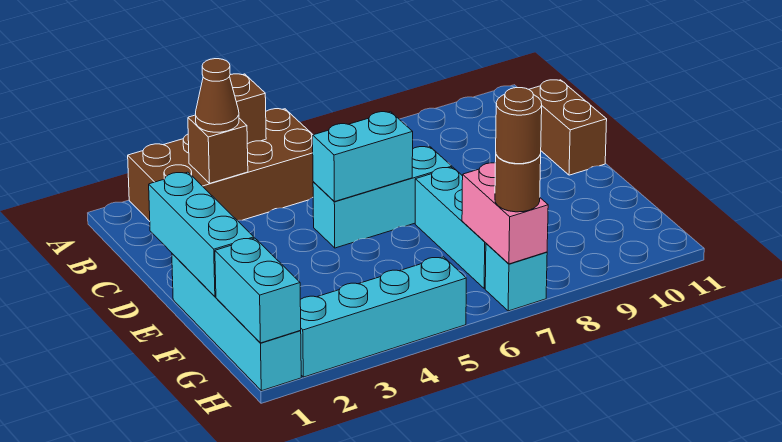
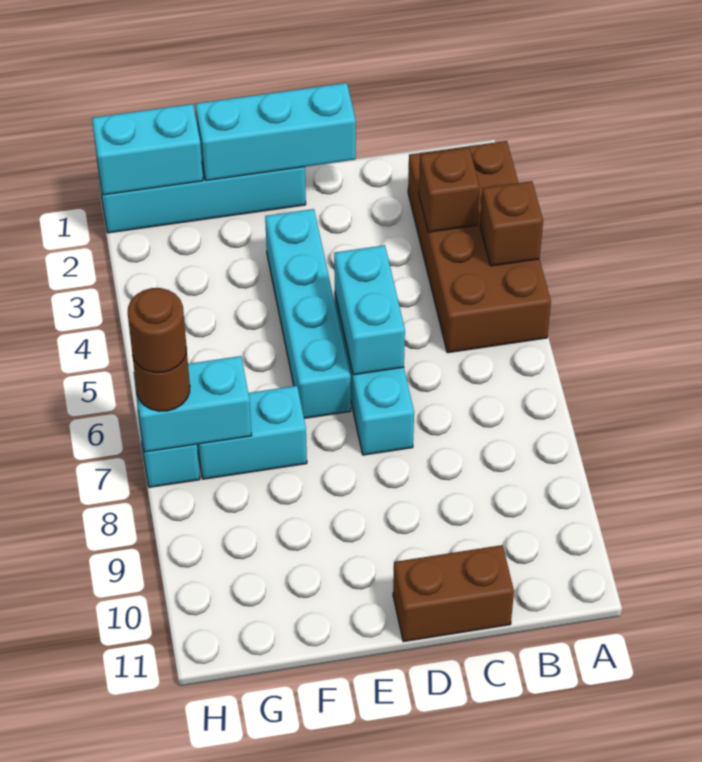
brown 1x1 cone [196,59,239,132] -> none
cyan 1x3 brick [415,167,486,289] -> cyan 1x2 brick [197,386,307,479]
pink 1x2 brick [462,163,548,264] -> cyan 1x2 brick [133,356,252,452]
cyan 1x4 brick [300,257,466,377] -> cyan 1x4 brick moved to [265,209,351,418]

